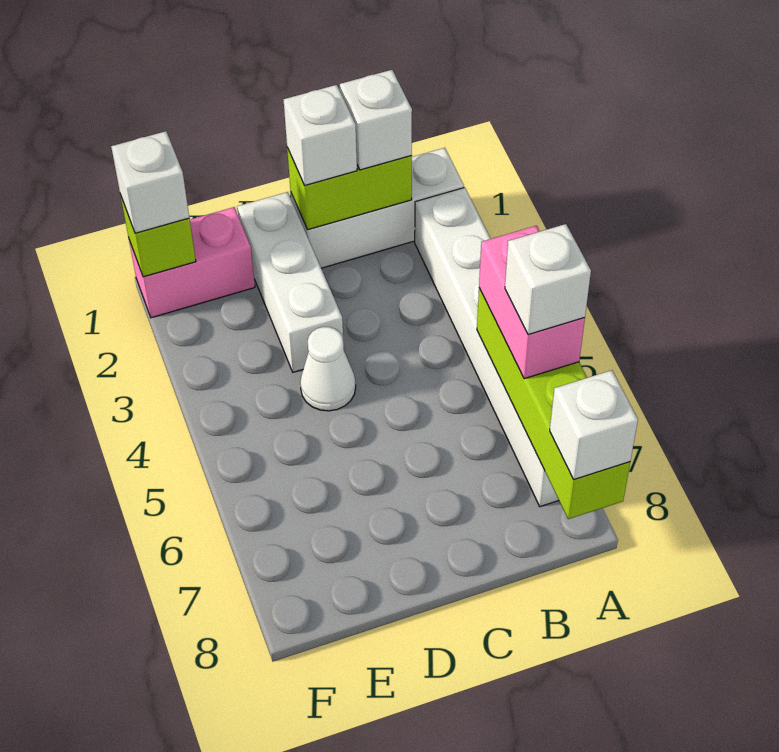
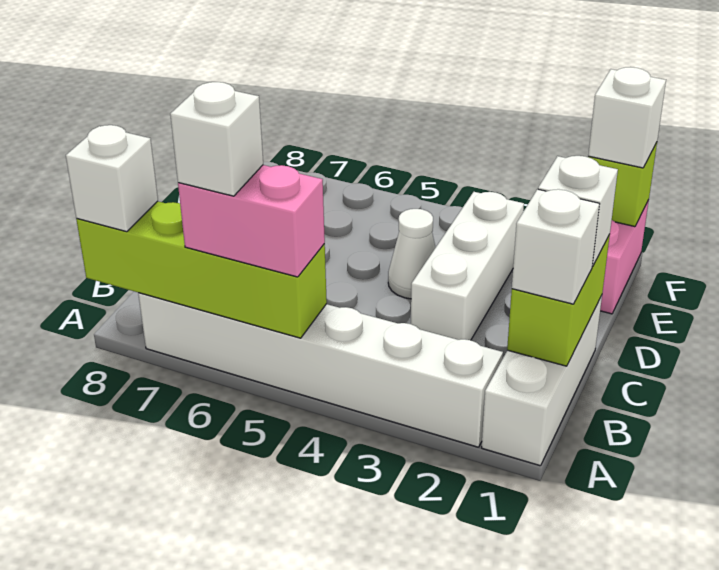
white 1x3 brick [237,192,344,372] -> white 1x3 brick turned to [411,192,524,340]

